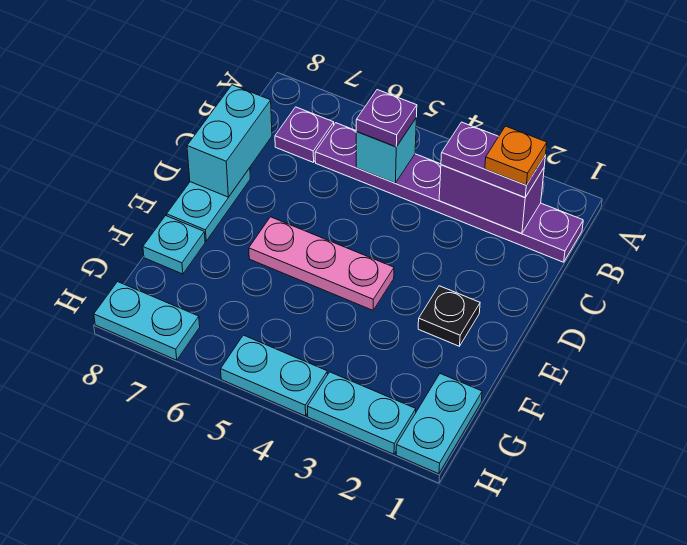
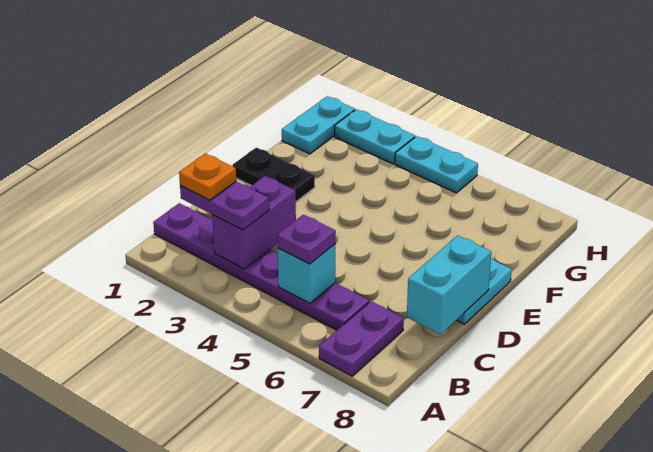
purple 1x2 brick [439,165,544,233] -> purple 1x2 brick turned to [212,176,296,269]
purple 1x1 plate [275,107,334,162] -> purple 1x2 plate [319,301,404,376]
black 1x1 plate [418,286,480,346] -> black 1x2 plate [233,148,315,201]
pink 1x3 plate [249,217,394,310] -> none
cyan 1x1 plate [143,216,205,274] -> none
cyan 1x2 plate [94,282,200,360] -> none

